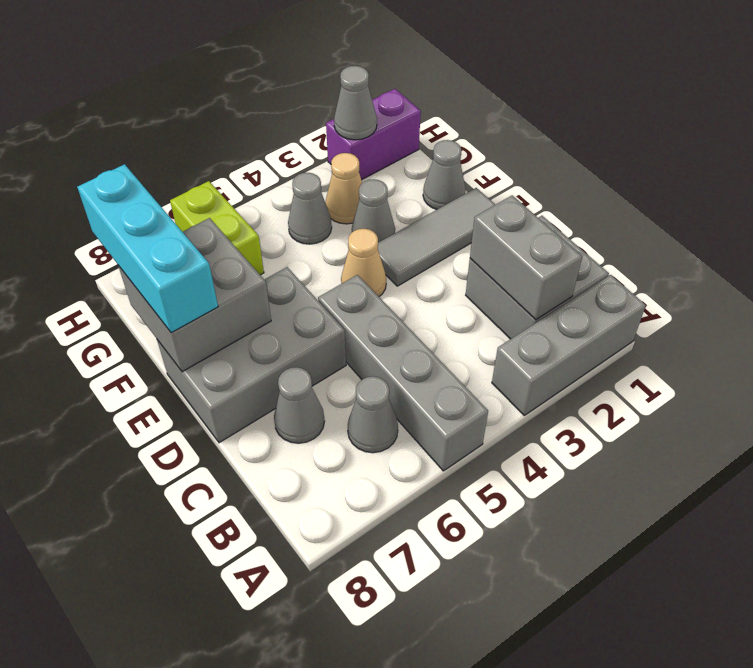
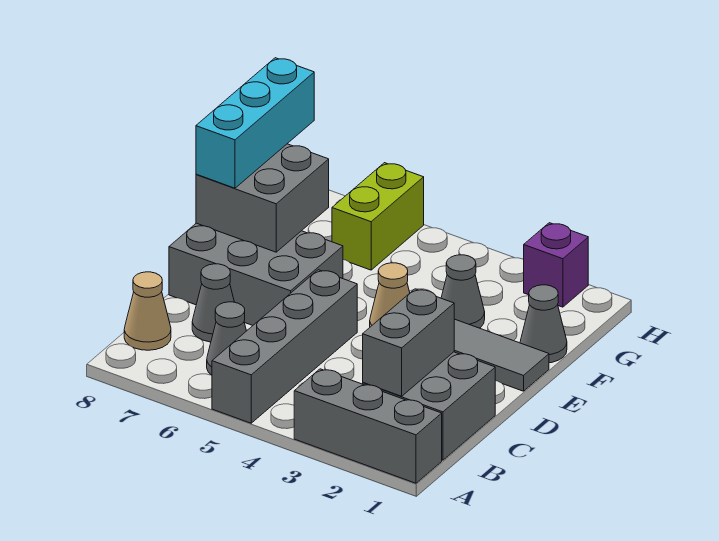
tan 1x1 cone [325,153,362,224] -> tan 1x1 cone moved to [124,272,171,350]
grey 1x1 cone [288,173,332,244] -> none
purple 1x2 brick [326,89,421,180] -> purple 1x1 brick [524,223,588,307]
grey 1x1 cone [334,66,377,140] -> none

